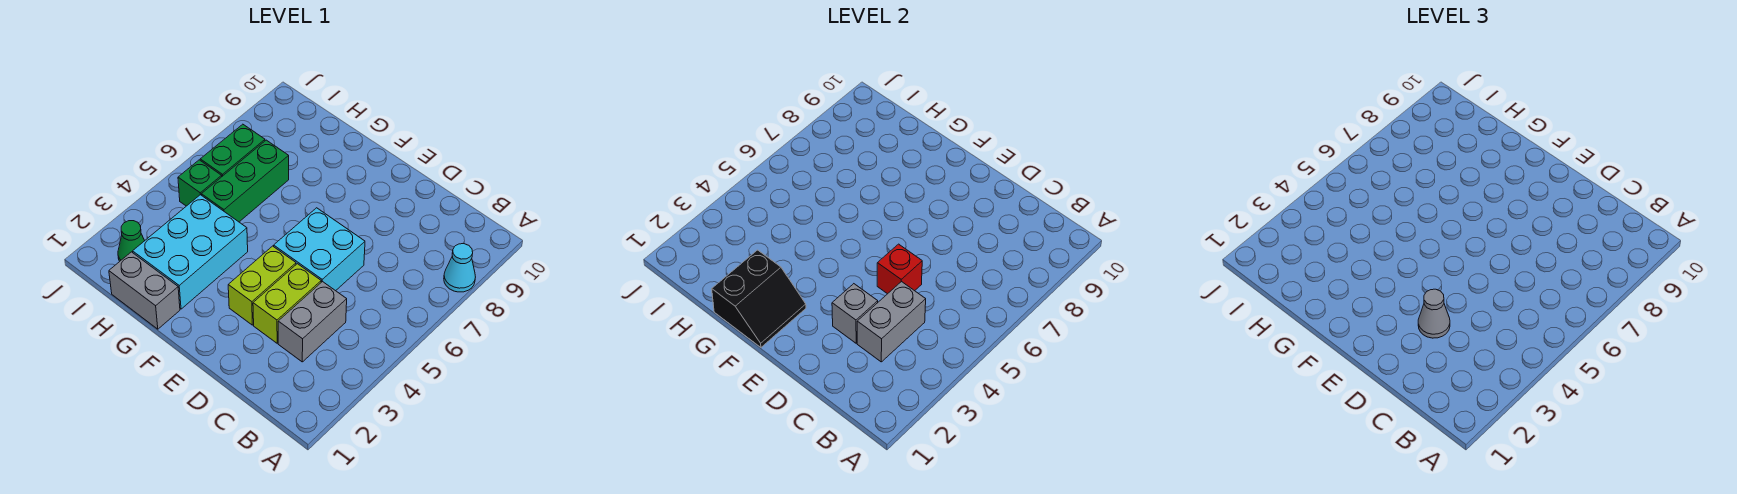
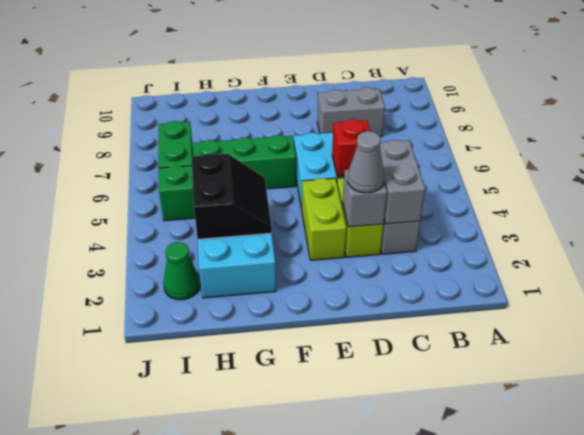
cyan 1x1 cone [444,244,475,292] -> none
black 2x2 slope [712,250,806,347] -> black 2x2 slope moved to [191,153,272,239]
grey 1x2 brick [109,252,180,329] -> grey 1x2 brick moved to [317,87,385,137]
green 1x3 brick [201,140,289,222] -> green 1x3 brick turned to [193,135,296,189]

